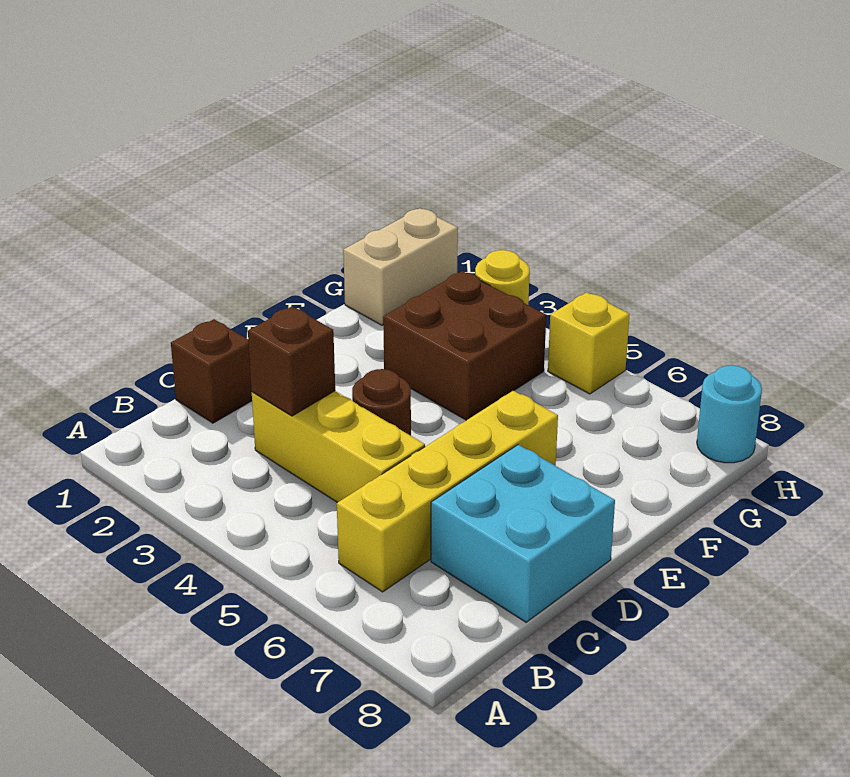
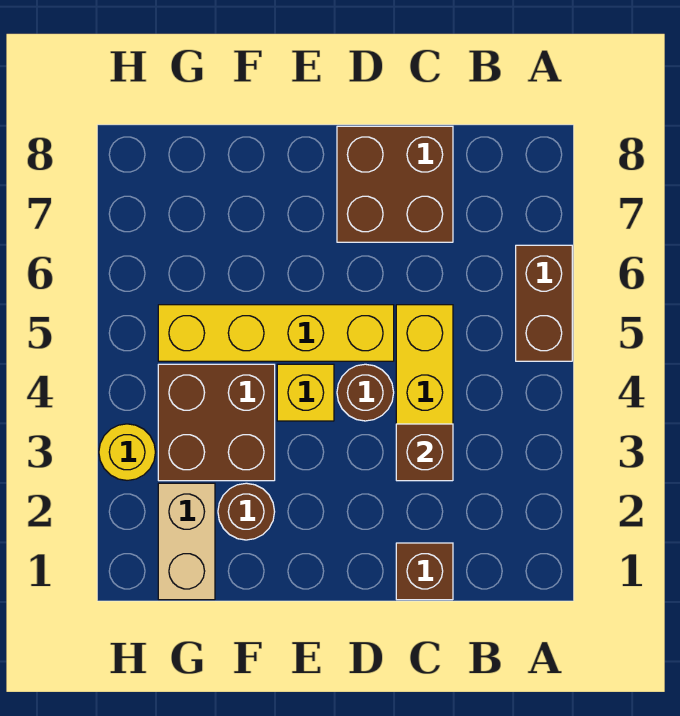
none -> brown 1x2 brick [516,245,572,361]
yellow 1x4 brick [337,391,558,592] -> yellow 1x4 brick moved to [158,305,394,361]
cyan 2x2 brick [431,445,615,622] -> brown 2x2 brick [337,126,453,242]
none -> brown 1x1 round brick [218,483,275,540]
tan 1x2 brick [343,208,458,325] -> tan 1x2 brick turned to [158,483,215,600]
yellow 1x1 brick [548,292,630,394] -> yellow 1x1 brick moved to [277,364,334,421]
cyan 1x1 round brick [697,365,762,463] -> none

